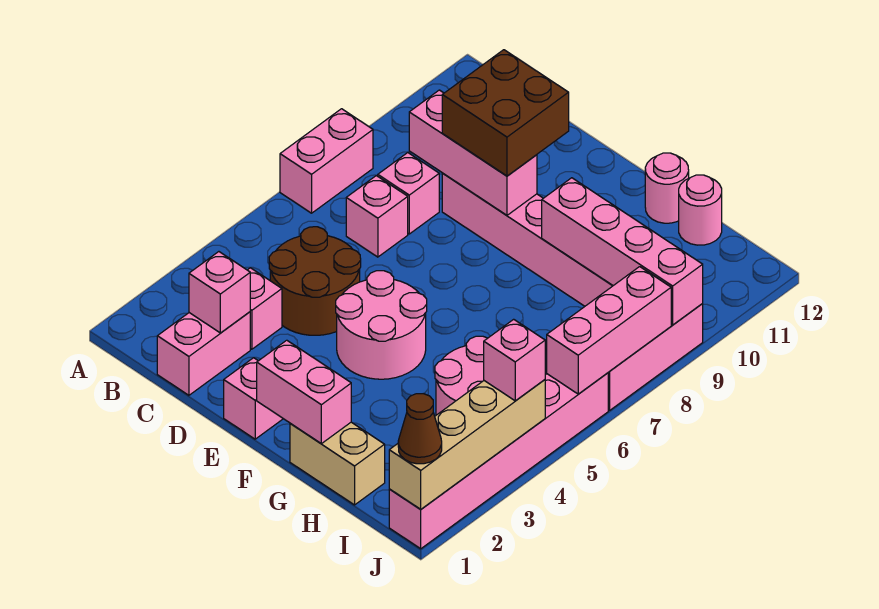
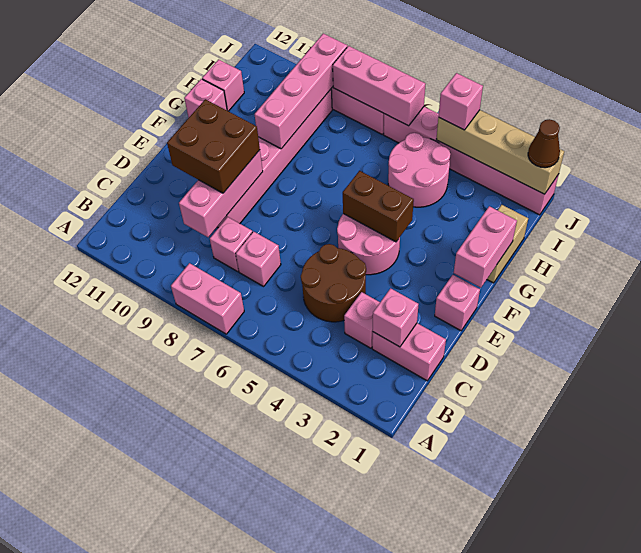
none -> brown 1x2 brick [343,171,414,242]
pink 1x1 round brick [645,153,689,223] -> pink 1x1 brick [184,79,227,118]
pink 1x1 round brick [679,175,722,245] -> pink 1x1 brick [202,59,244,111]

